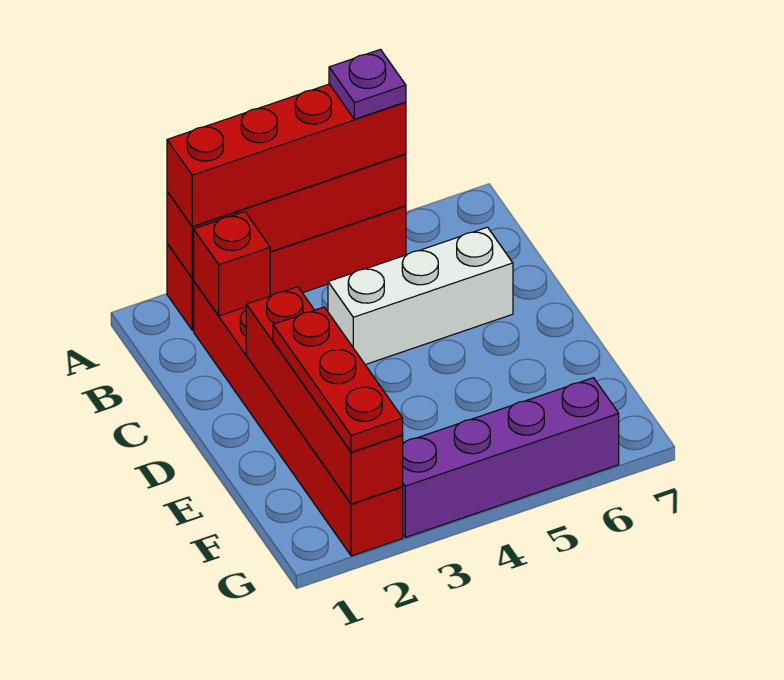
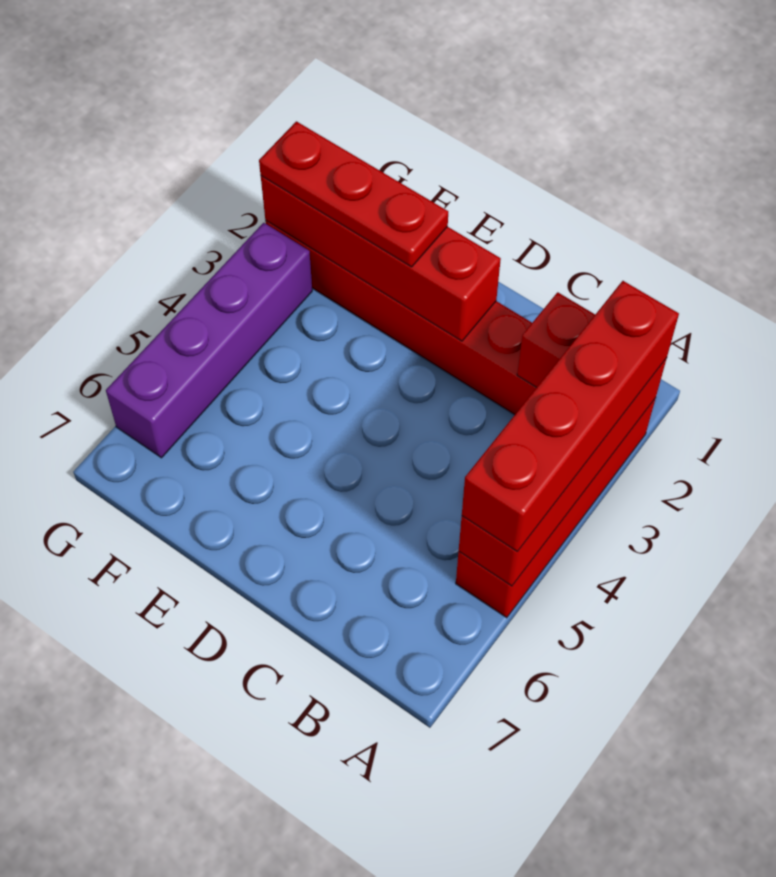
purple 1x1 plate [329,50,406,119] -> none
white 1x3 brick [328,227,513,365] -> none

